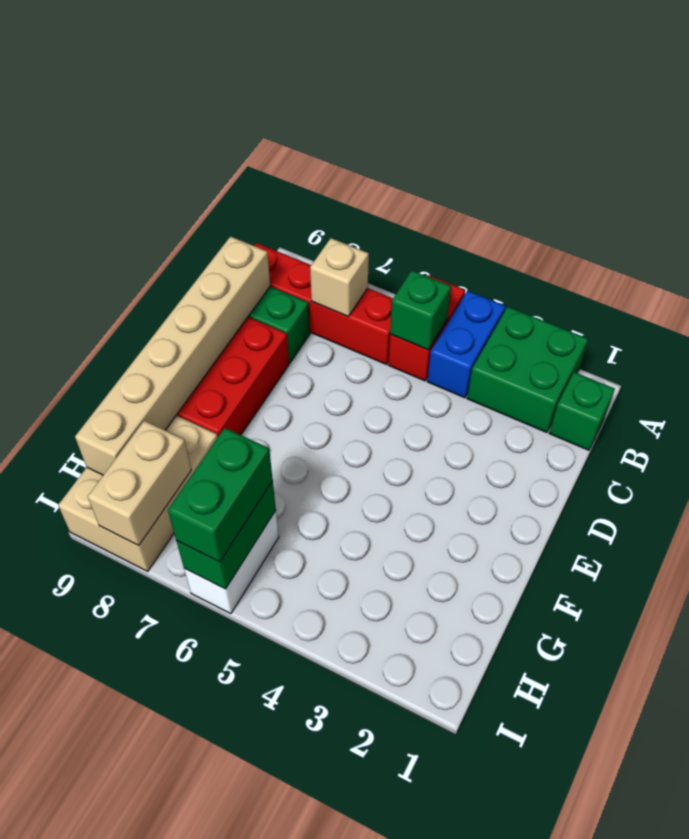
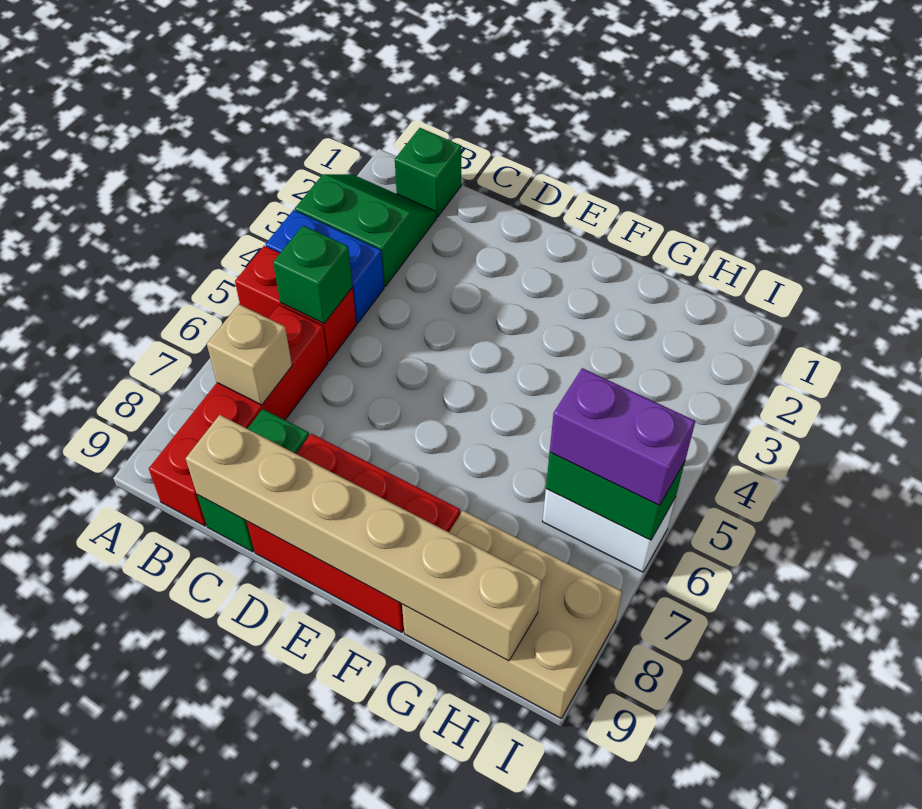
green 2x2 brick [467,307,588,433] -> green 2x2 slope [295,174,436,286]
green 1x2 brick [168,428,273,562] -> purple 1x2 brick [550,368,695,505]
tan 1x2 brick [88,421,191,545] -> none

